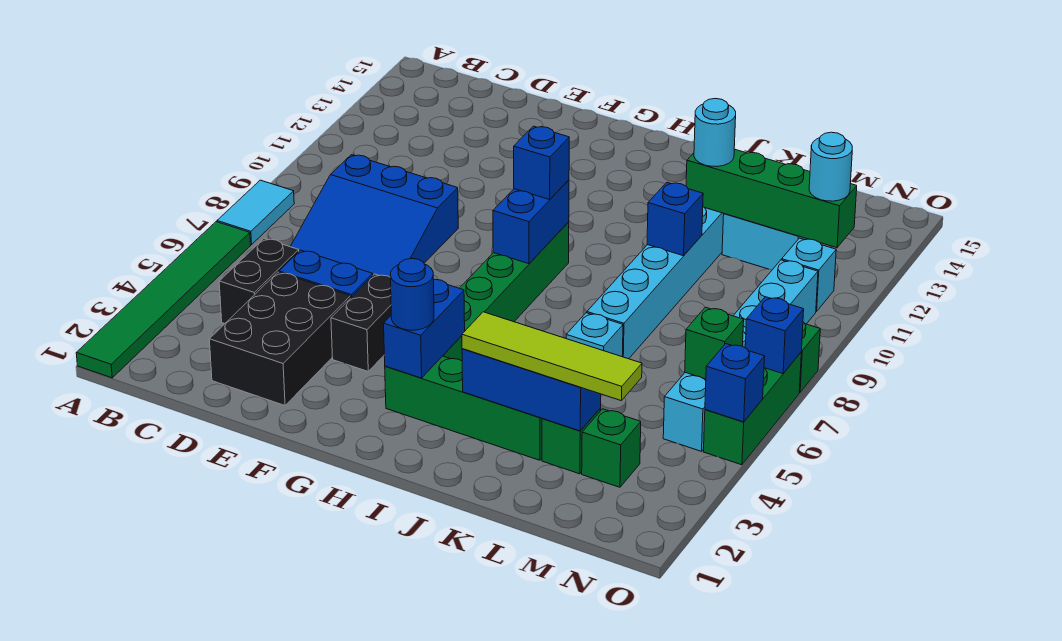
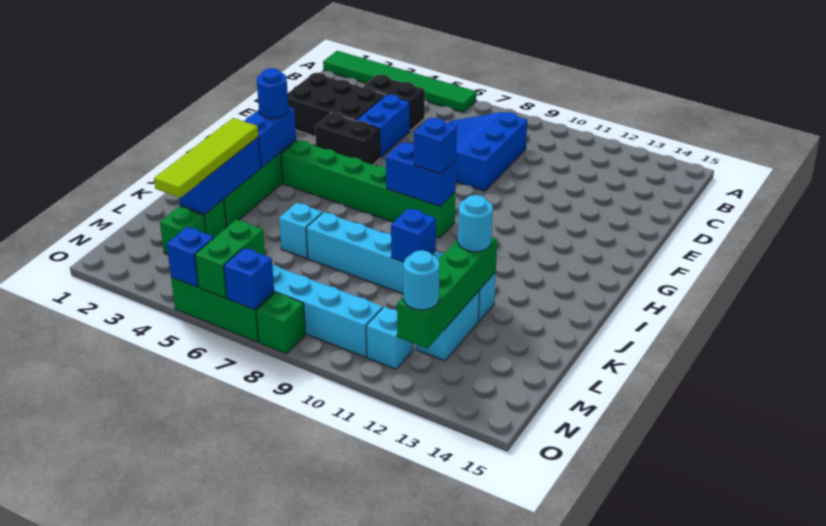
cyan 1x2 tile [217,180,294,245] -> none
blue 1x2 brick [384,279,465,378] -> blue 1x2 brick turned to [244,107,296,168]
green 1x1 brick [685,307,744,379] -> green 1x2 brick [195,220,265,298]

